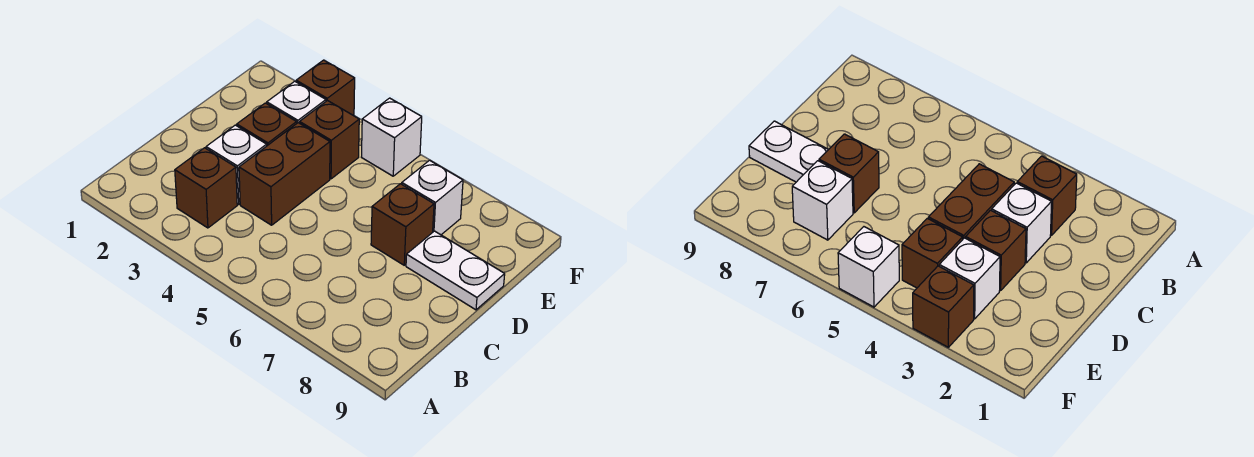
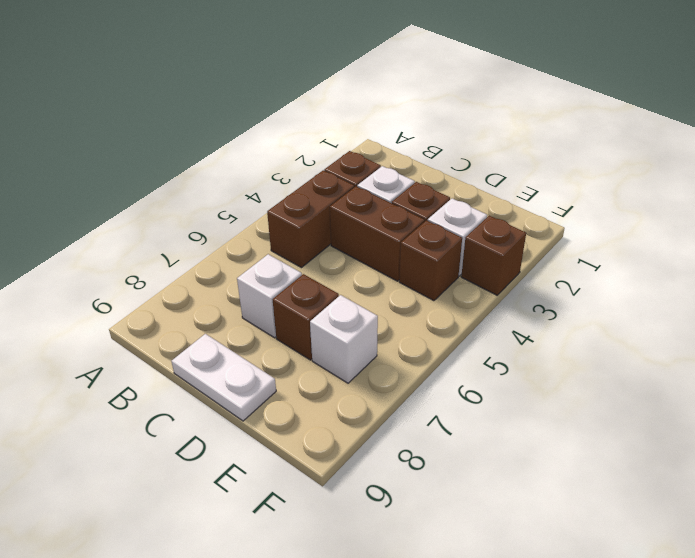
none -> brown 1x2 brick [267,170,354,268]
white 1x2 plate [406,231,505,310] -> white 1x2 plate turned to [171,334,276,421]
white 1x1 brick [362,98,422,176] -> white 1x1 brick moved to [237,254,302,338]

